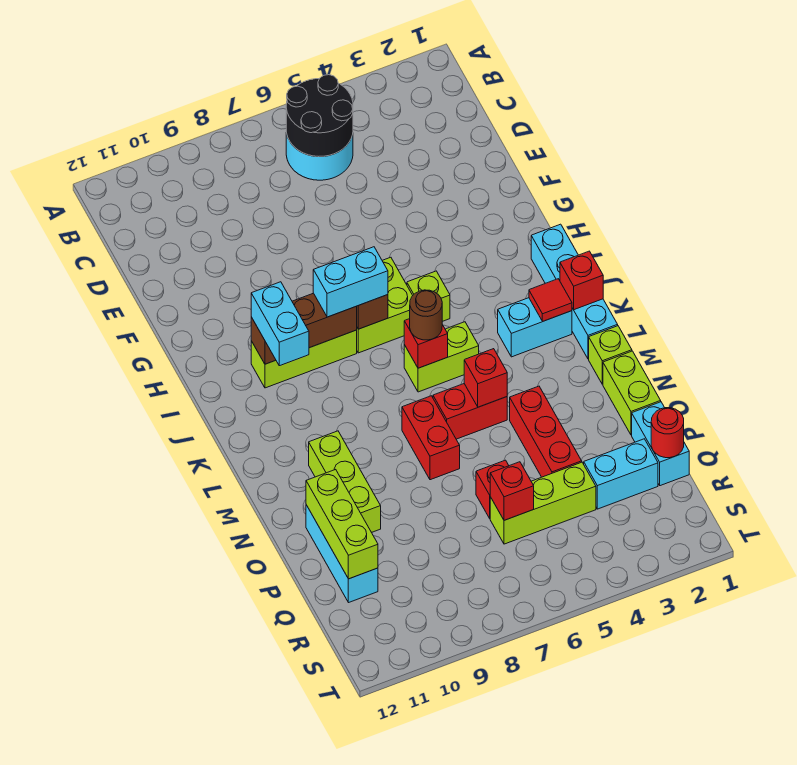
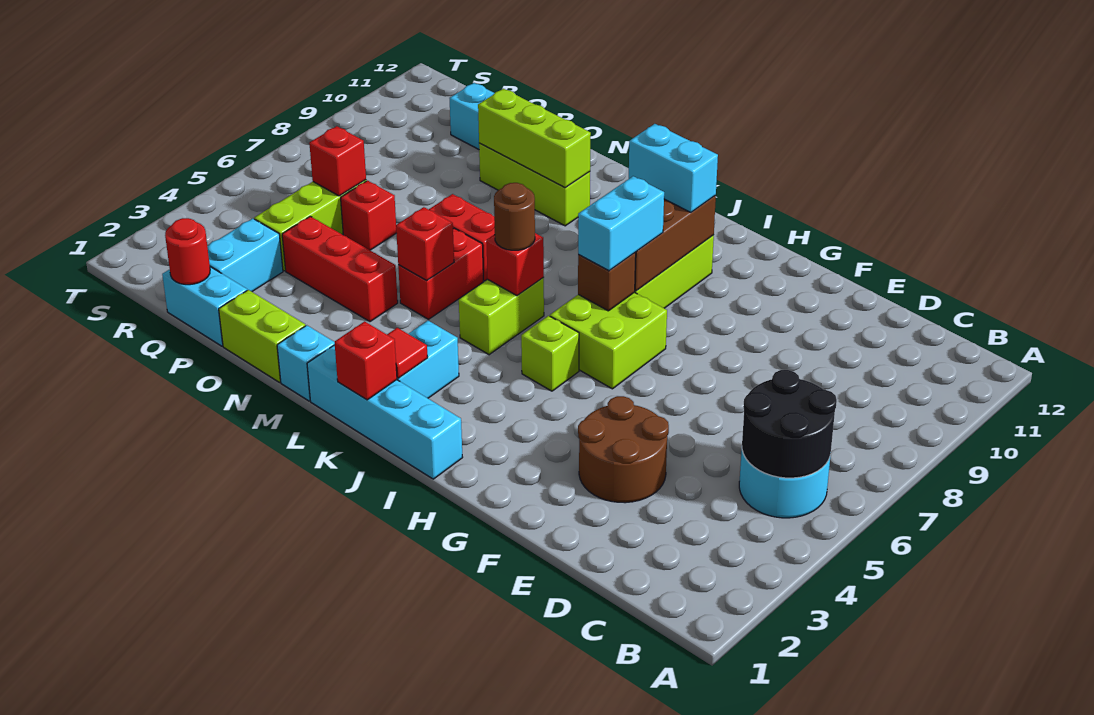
none -> brown 2x2 round brick [578,396,669,503]
lime 1x1 brick [589,326,632,384] -> cyan 1x1 brick [277,325,335,401]
lime 1x3 brick [306,469,378,579] -> lime 1x3 brick moved to [478,89,591,188]

